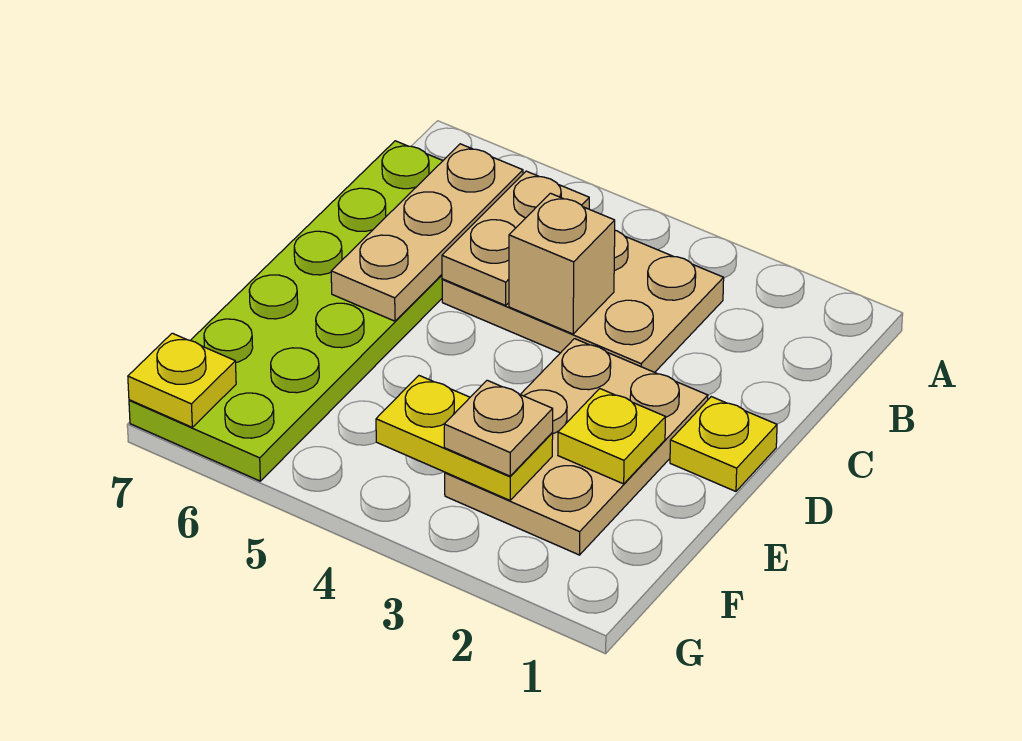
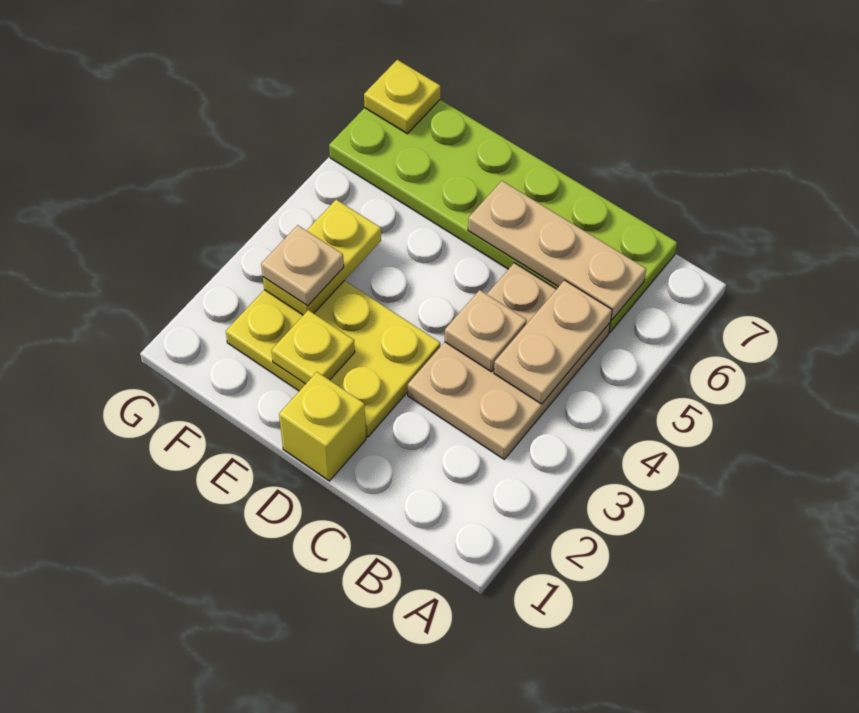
tan 1x2 plate [442,171,589,305] -> tan 1x2 plate turned to [494,280,612,404]
tan 1x1 brick [509,193,615,334] -> tan 1x1 plate [445,290,527,372]
yellow 1x1 plate [670,397,777,491] -> yellow 1x1 brick [279,372,366,481]
tan 2x3 plate [445,339,708,555] -> yellow 2x3 plate [226,281,440,437]

